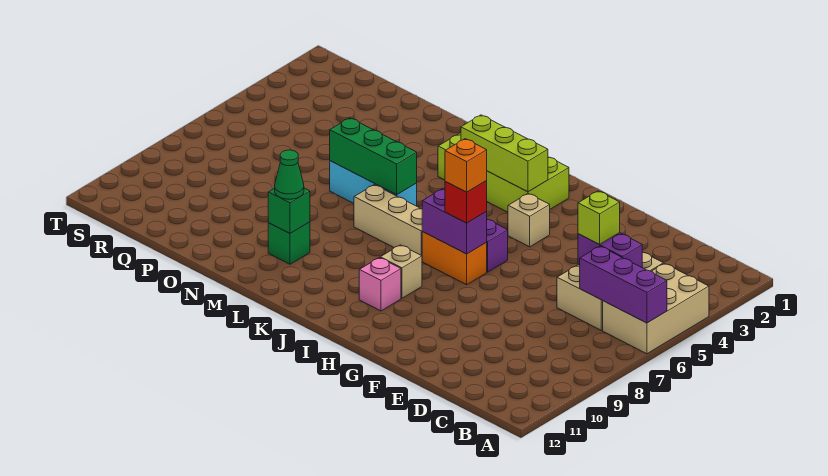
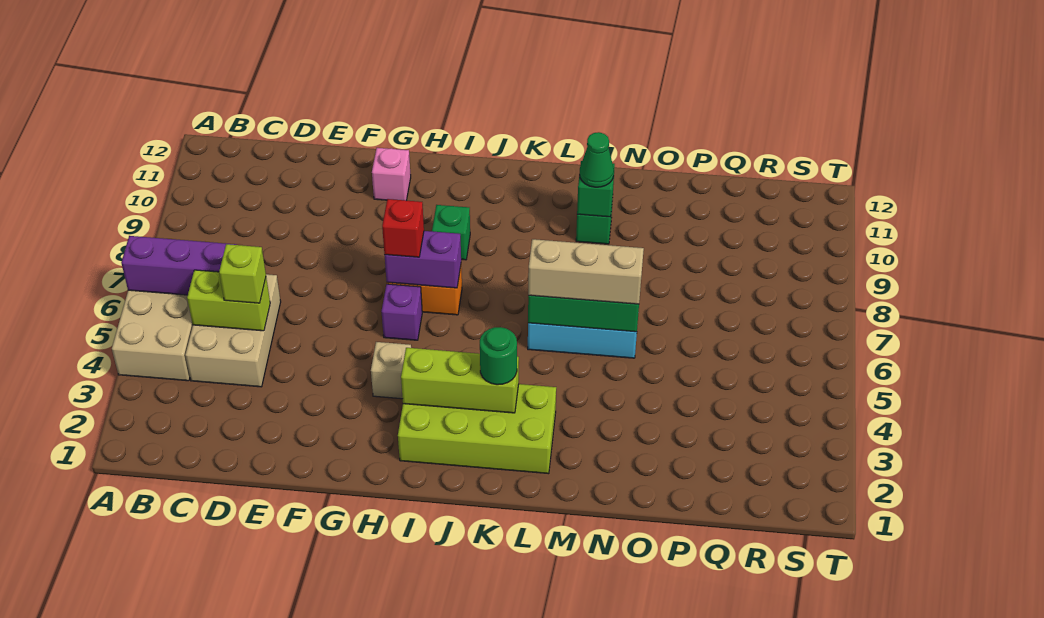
purple 1x2 brick [578,233,642,267] -> lime 1x2 brick [187,270,270,331]
orange 1x1 brick [445,139,487,192] -> none
tan 1x1 brick [380,245,422,298] -> green 1x1 brick [432,205,470,260]
pink 1x1 brick [359,258,401,311] -> pink 1x1 brick moved to [372,148,411,201]
tan 1x3 brick [354,185,423,256] -> tan 1x3 brick moved to [528,239,644,304]
none -> green 1x1 round brick [480,327,517,385]

